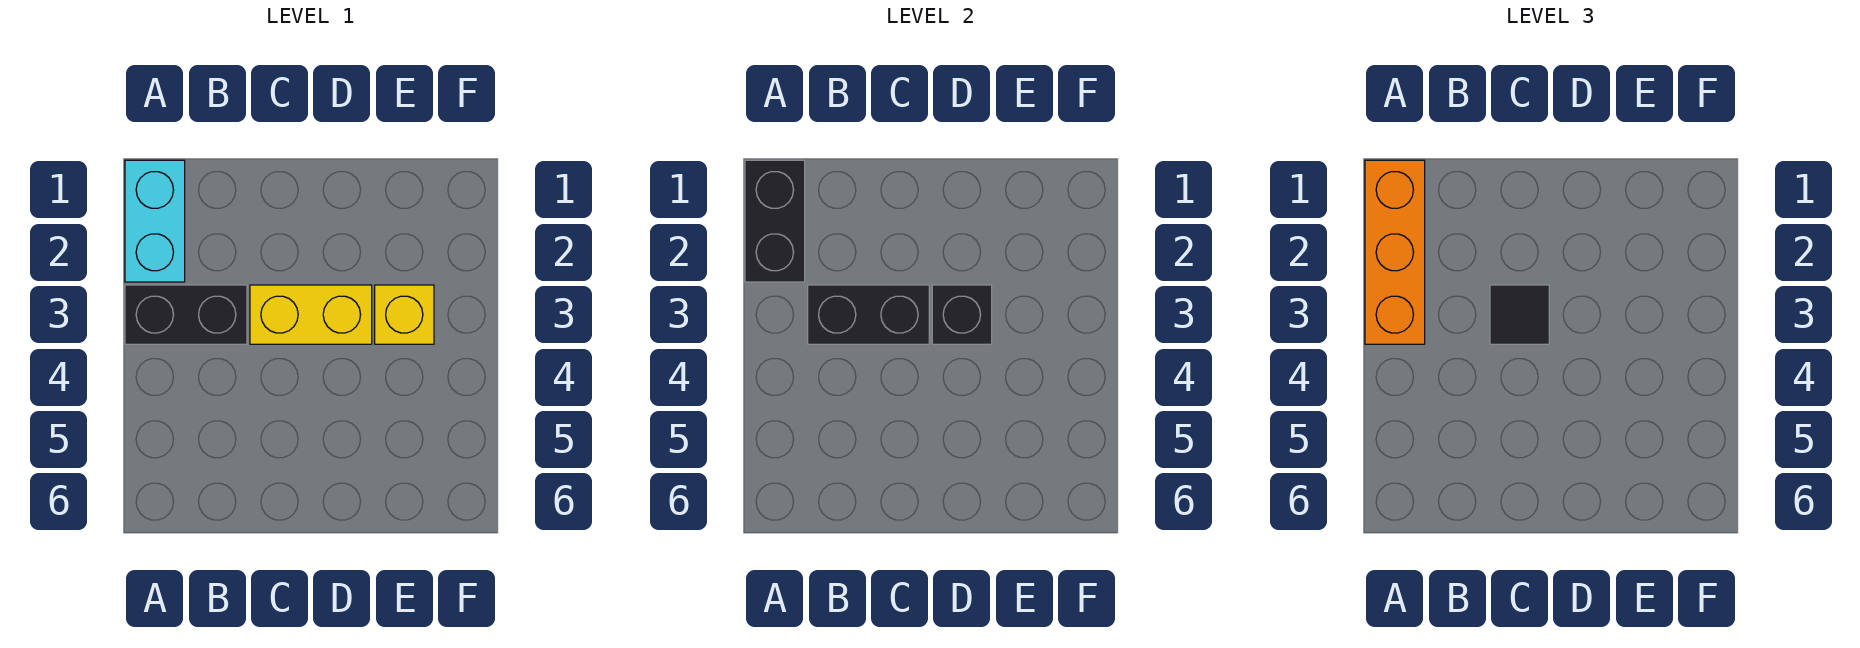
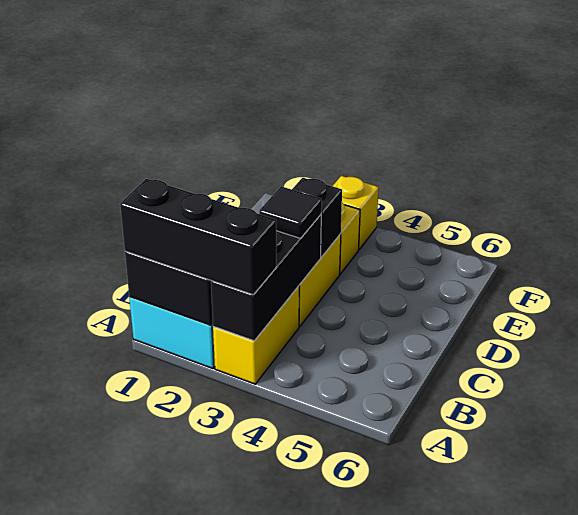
orange 1x3 brick [1365,160,1425,344] -> black 1x3 brick [120,179,276,295]
black 1x2 brick [125,285,247,344] -> yellow 1x2 brick [213,286,299,384]
black 1x2 brick [808,285,929,344] -> black 1x3 brick [211,215,321,341]
none -> yellow 1x1 brick [333,176,379,249]

